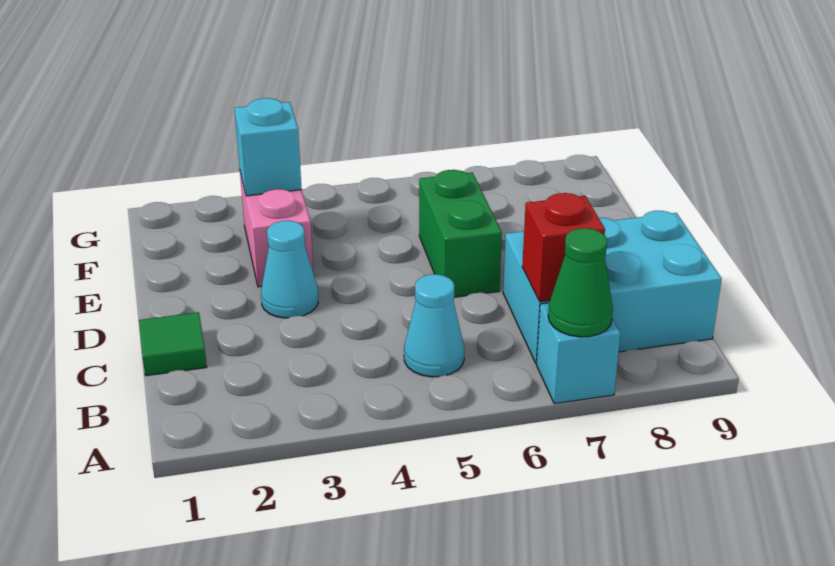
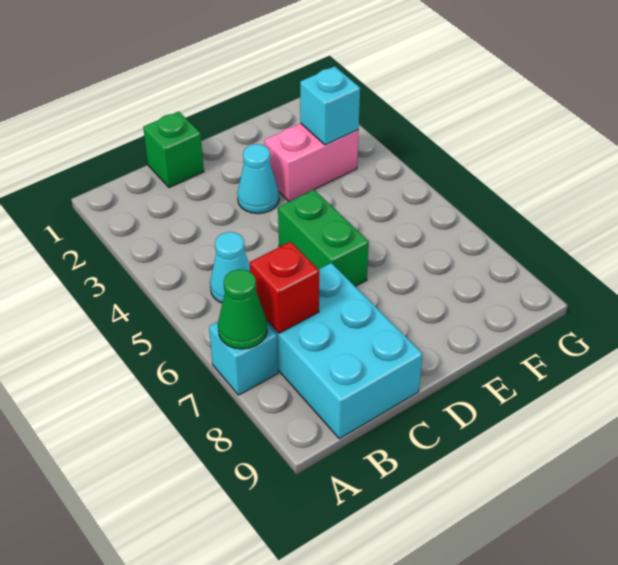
green 1x1 tile [139,312,207,376] -> green 1x1 brick [143,111,204,188]
green 1x2 brick [419,170,502,297] -> green 1x2 brick turned to [278,190,369,287]

